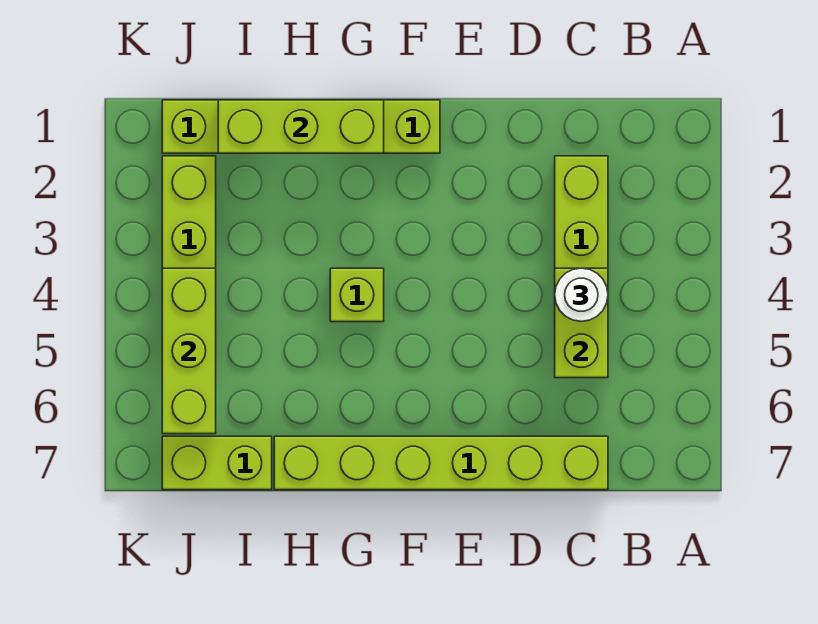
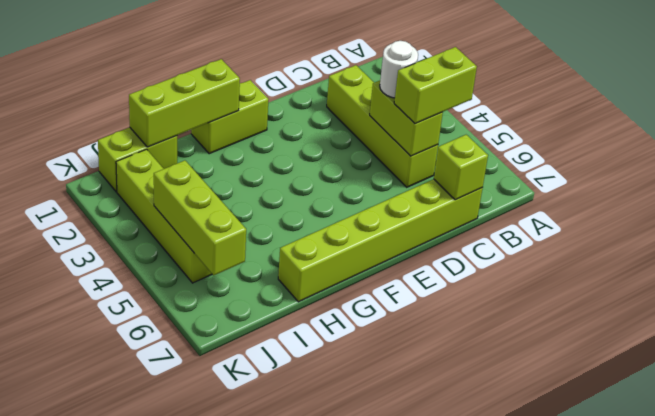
lime 1x1 brick [330,268,384,322] -> lime 1x1 brick moved to [434,135,488,200]
lime 1x2 brick [162,436,272,490] -> lime 1x2 brick moved to [394,47,477,124]

